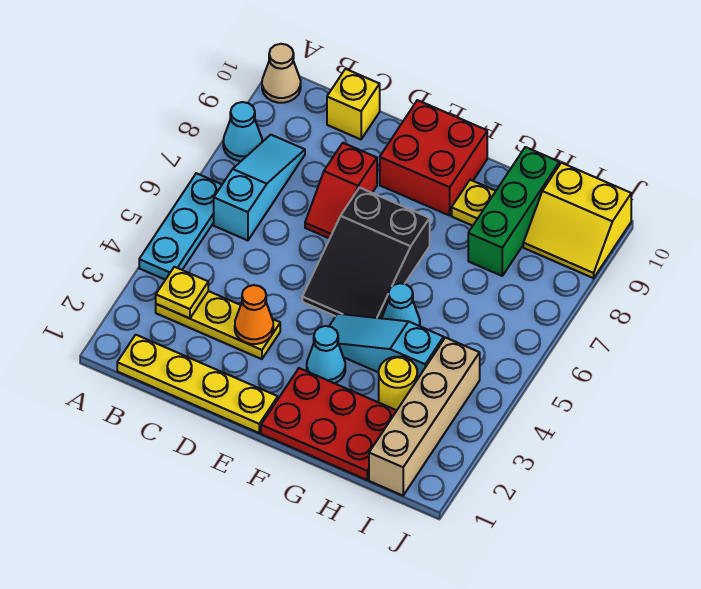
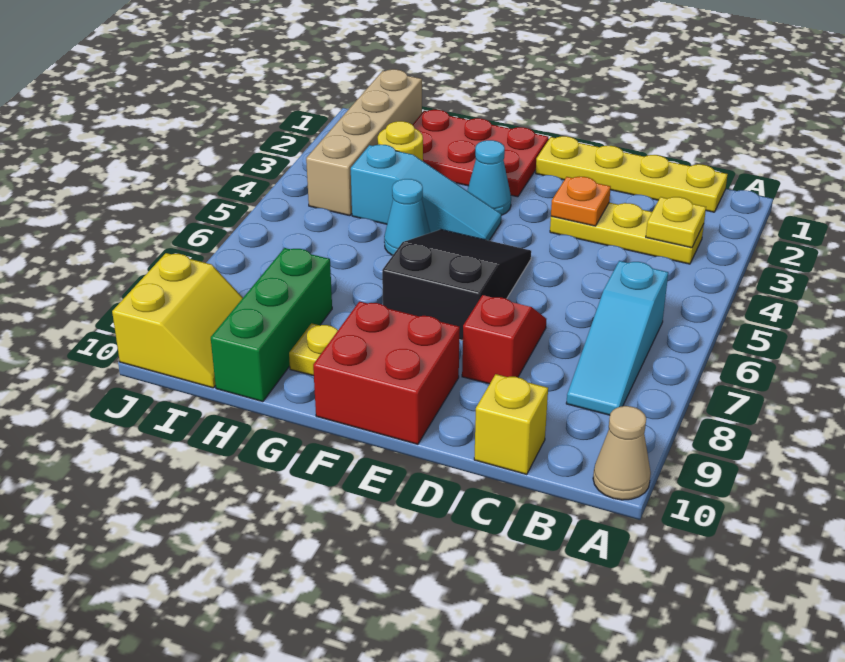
cyan 1x3 plate [139,173,222,280] -> none
cyan 1x1 cone [223,102,262,161] -> none
orange 1x1 cone [235,285,273,344] -> orange 1x1 plate [551,177,611,226]
yellow 2x2 slope [523,163,631,278] -> yellow 2x2 slope turned to [112,253,243,388]

